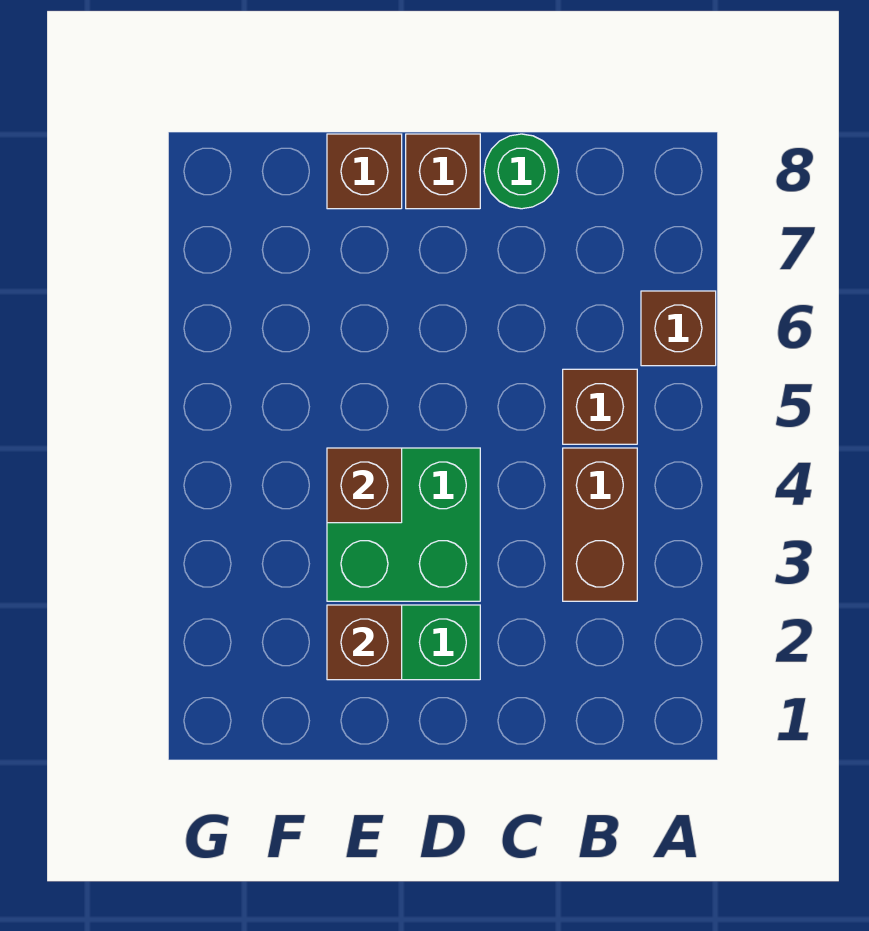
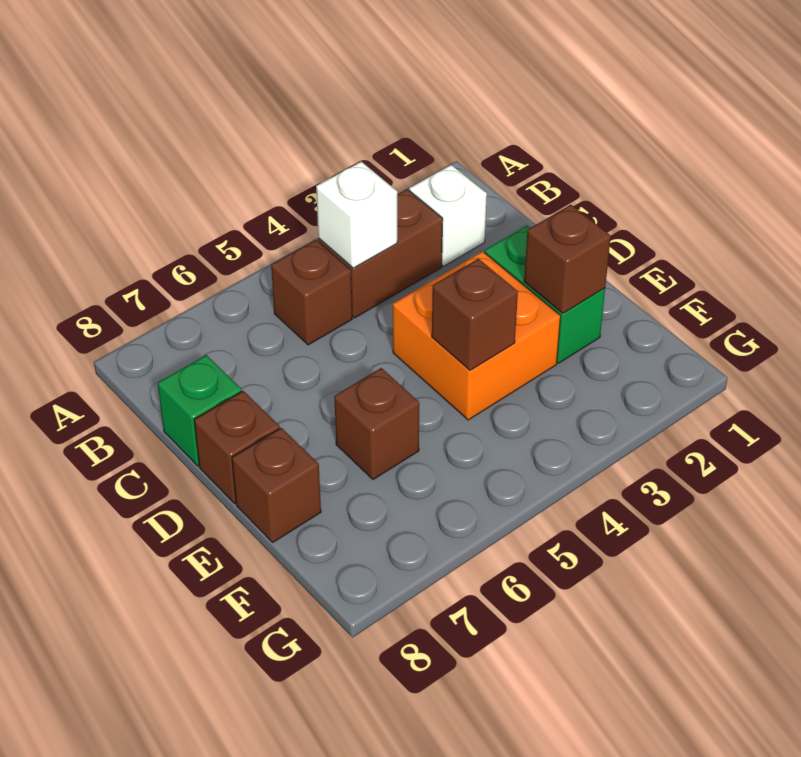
brown 1x1 brick [641,291,716,366] -> brown 1x1 brick moved to [334,368,419,480]
none -> white 1x1 brick [409,165,487,266]
none -> white 1x1 brick [316,162,397,268]
green 1x1 round brick [484,134,559,209] -> green 1x1 brick [158,355,242,466]
green 2x2 brick [327,448,480,601] -> orange 2x2 brick [393,251,561,420]

